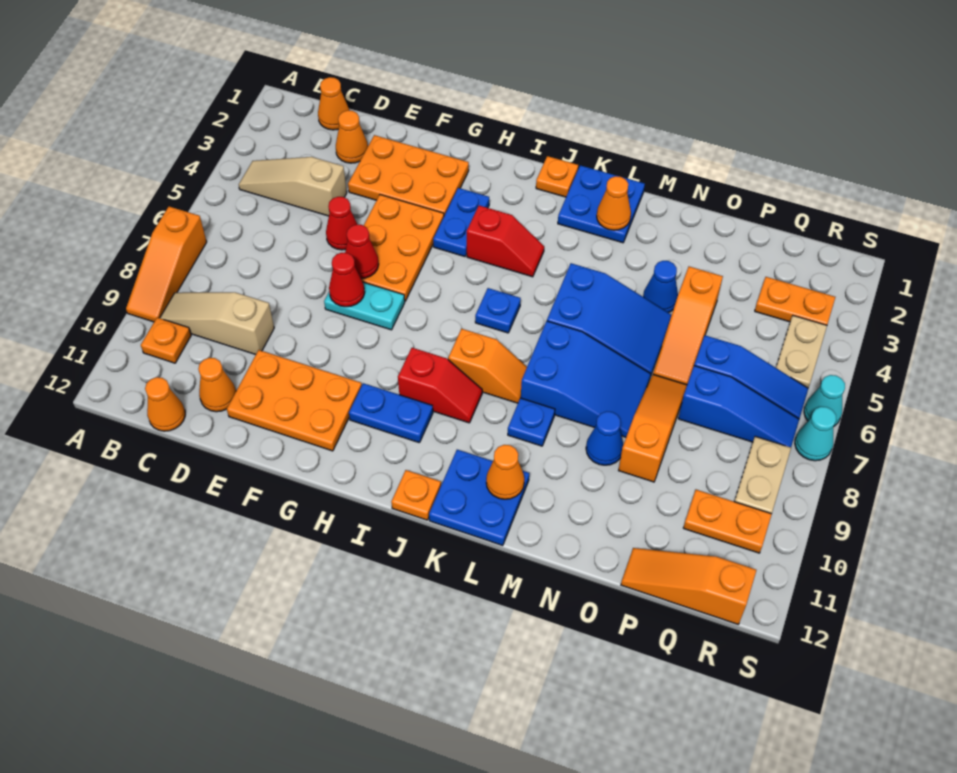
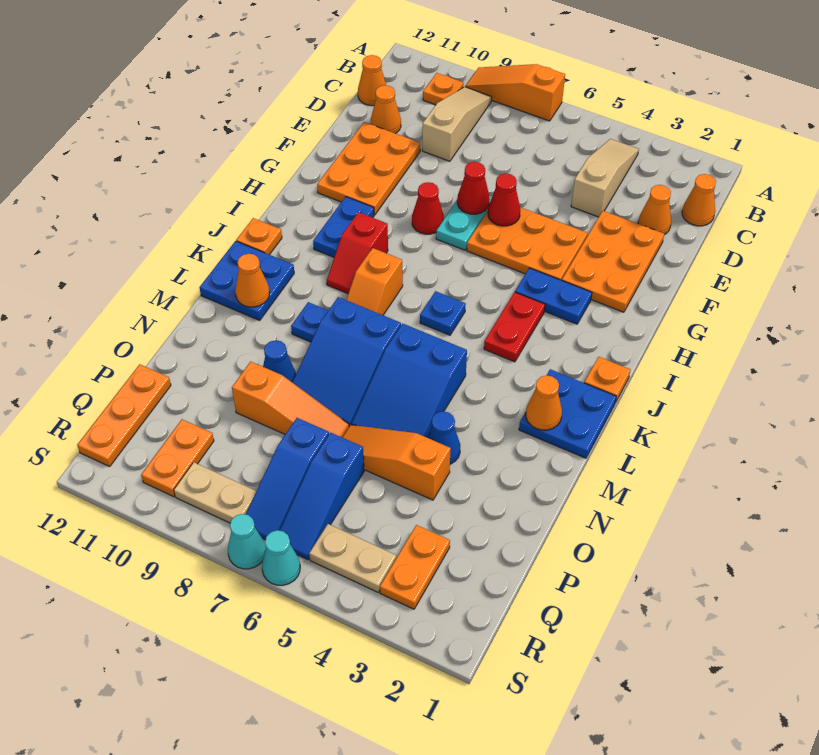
red 1x1 cone [326,197,357,250] -> red 1x1 cone moved to [412,182,444,234]
red 1x2 slope [467,206,544,277] -> red 1x2 plate [484,292,545,362]
orange 1x3 slope [621,548,756,624] -> orange 1x3 plate [77,364,171,467]

